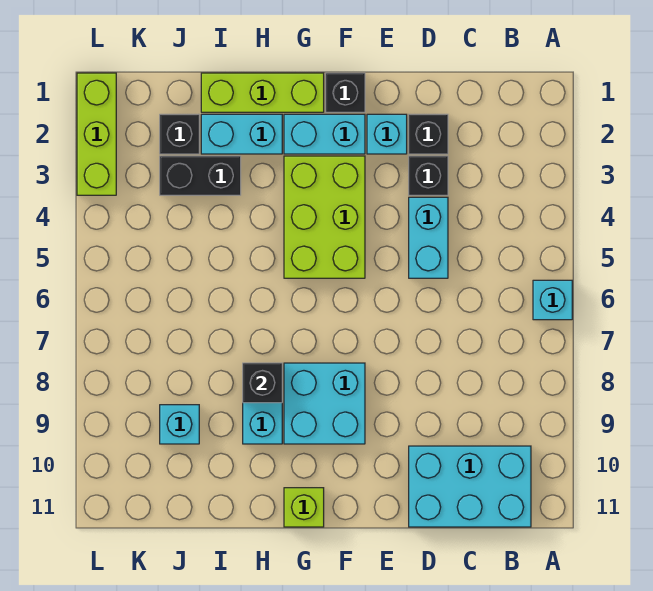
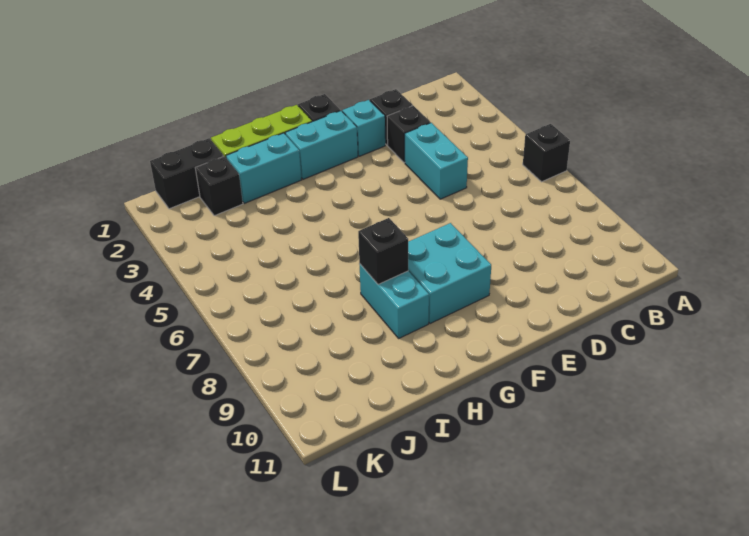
cyan 1x1 brick [533,280,572,320] -> black 1x1 brick [523,124,570,182]
cyan 2x3 brick [409,446,531,527] -> none
lime 2x3 brick [284,156,365,278] -> none
lime 1x1 brick [284,488,324,527] -> none
black 1x2 brick [160,156,241,195] -> black 1x2 brick moved to [150,138,224,209]
cyan 1x1 brick [160,405,199,444] -> none
lime 1x3 brick [77,73,116,195] -> none

